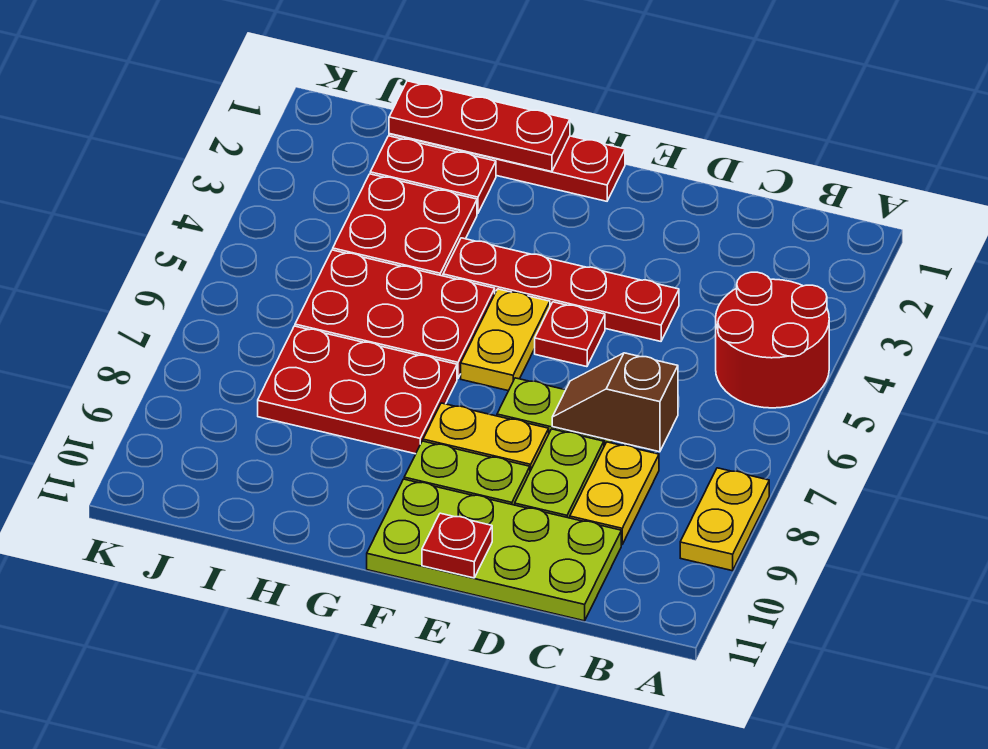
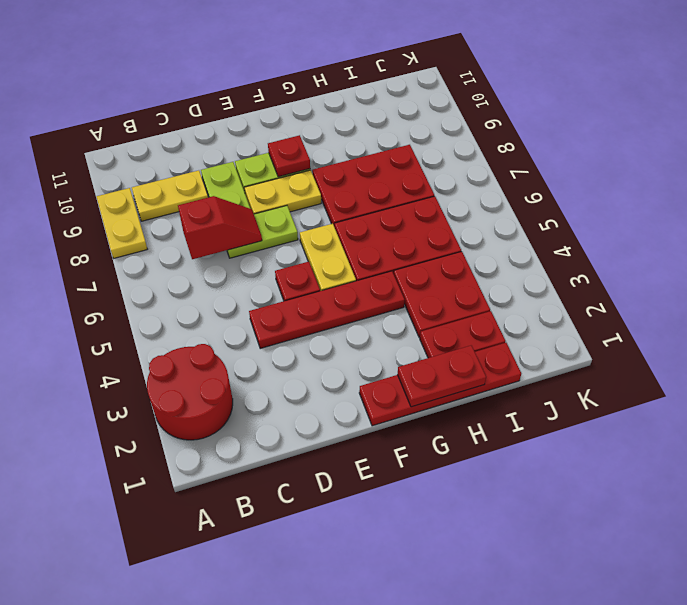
red 2x2 round brick [716,272,829,408] -> red 2x2 round brick moved to [147,344,233,440]
brown 1x2 slope [552,353,678,452] -> red 1x2 slope [178,196,262,259]
yellow 1x2 plate [570,442,659,545] -> yellow 1x2 plate turned to [132,170,208,221]
lime 2x4 plate [367,479,621,621] -> none
red 1x1 plate [422,513,492,578] -> red 1x1 plate moved to [268,135,310,177]
red 1x3 plate [389,81,570,172] -> red 1x2 plate [397,345,486,407]

